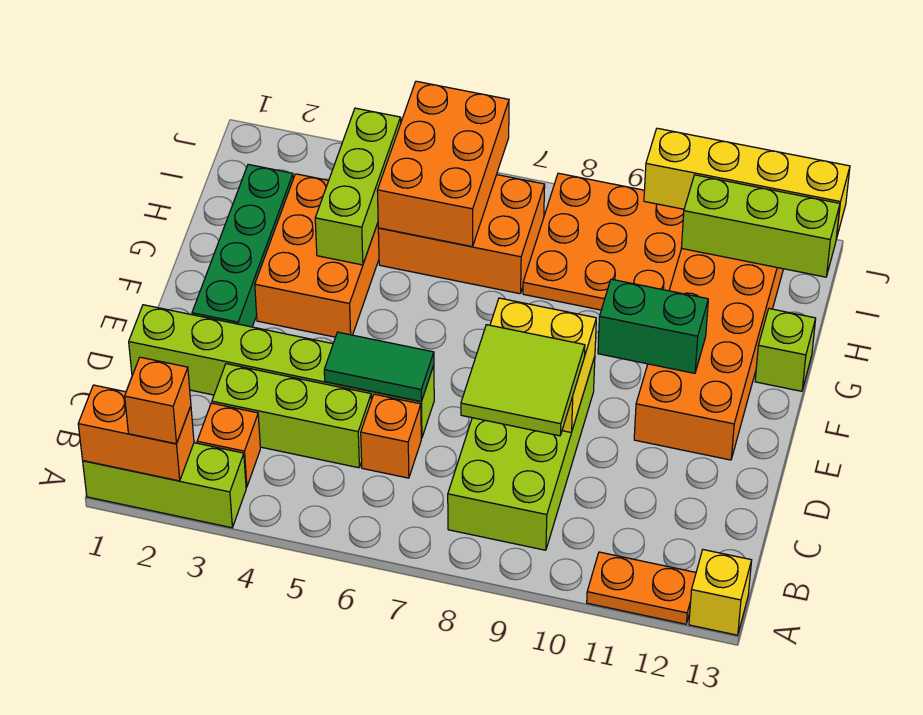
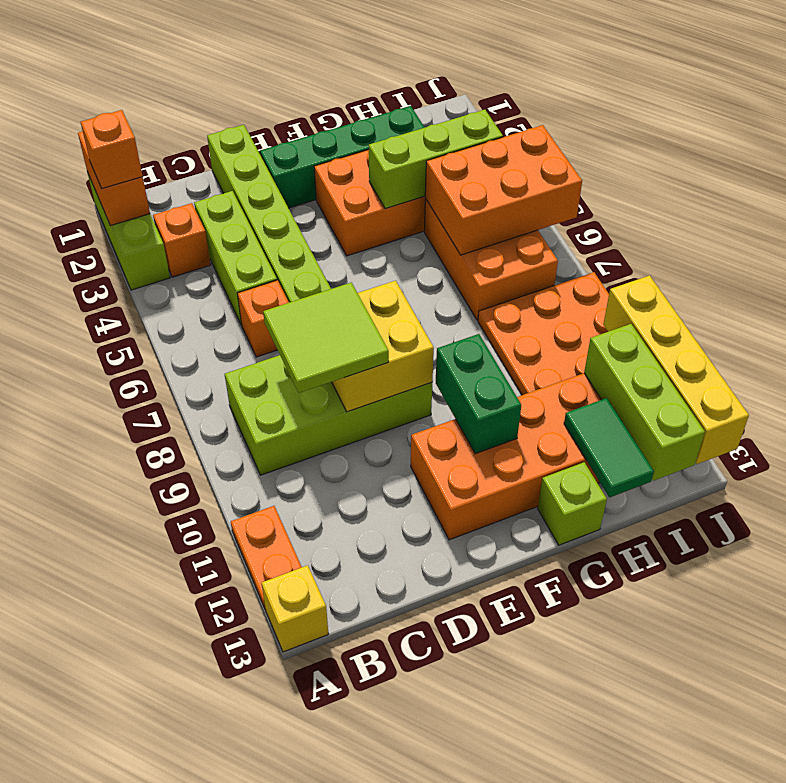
green 1x2 tile [324,332,434,402] -> green 1x2 tile moved to [564,398,654,497]

